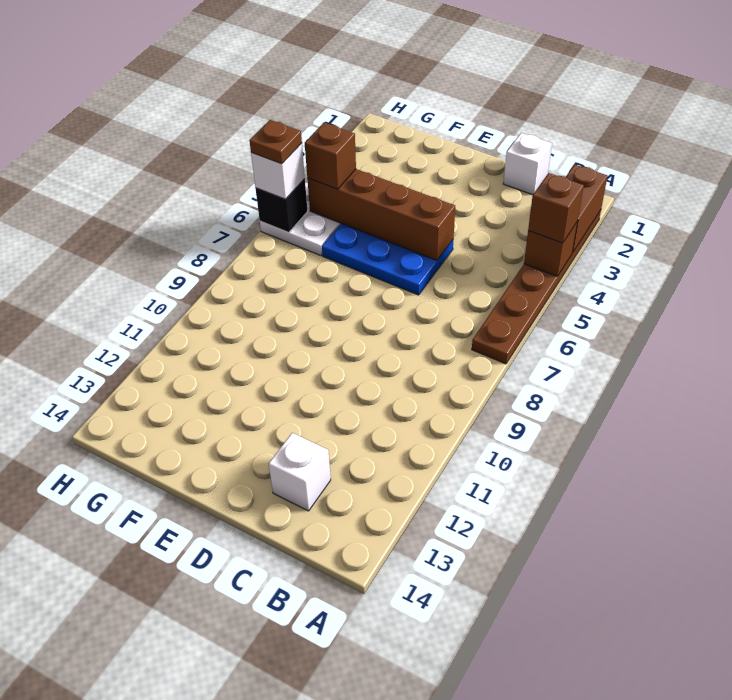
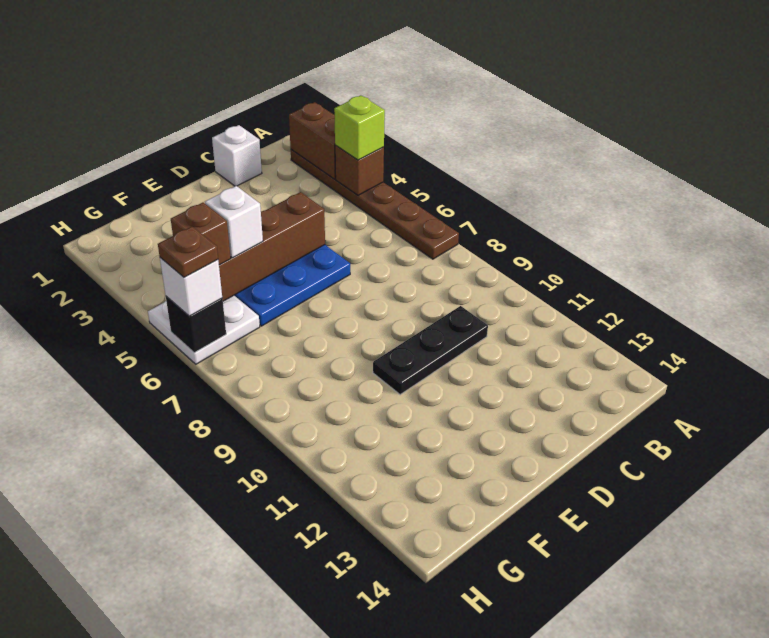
brown 1x1 brick [528,173,584,243] -> lime 1x1 brick [334,95,385,160]
none -> black 1x3 plate [373,306,488,395]
white 1x1 brick [269,433,331,511] -> white 1x1 brick moved to [205,186,263,258]

